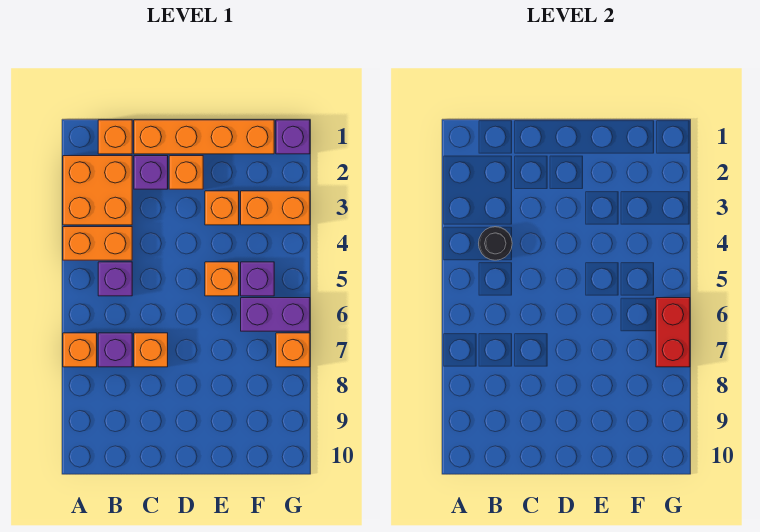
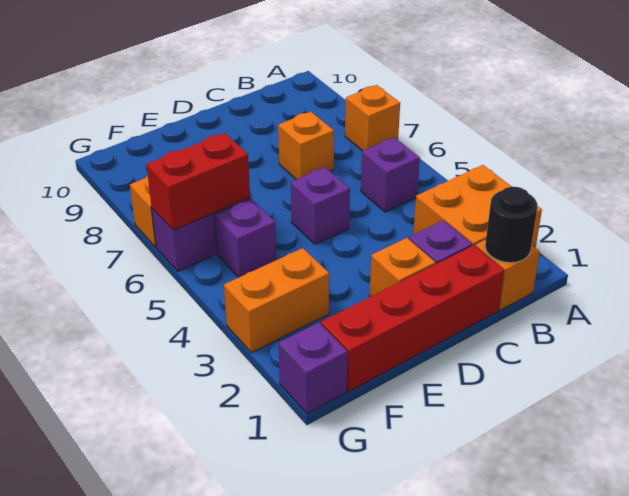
orange 1x2 brick [63,227,132,260] -> none
black 1x1 round brick [479,227,512,260] -> black 1x1 round brick moved to [485,187,537,263]
purple 1x1 brick [98,333,132,367] -> purple 1x1 brick moved to [291,167,350,244]
orange 1x4 brick [134,120,274,154] -> red 1x4 brick [321,245,504,392]
orange 1x1 brick [205,191,239,225] -> none
orange 1x1 brick [205,262,239,296] -> none
red 1x2 brick [656,298,690,367] -> red 1x2 brick turned to [146,133,250,230]

